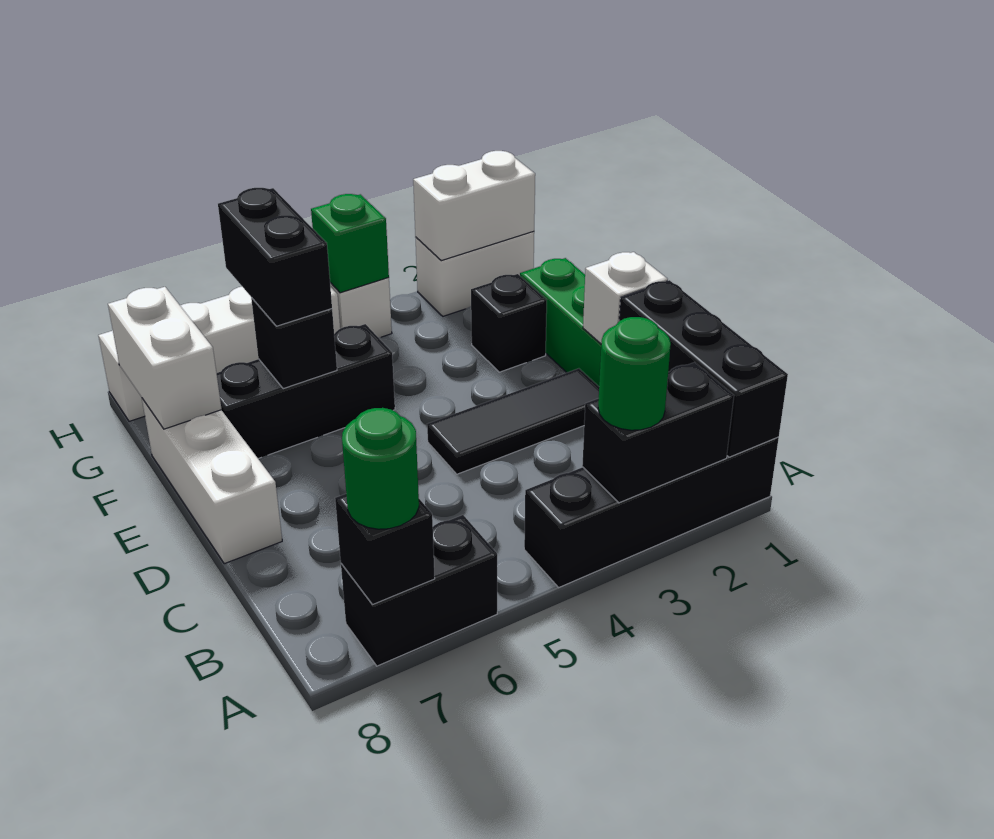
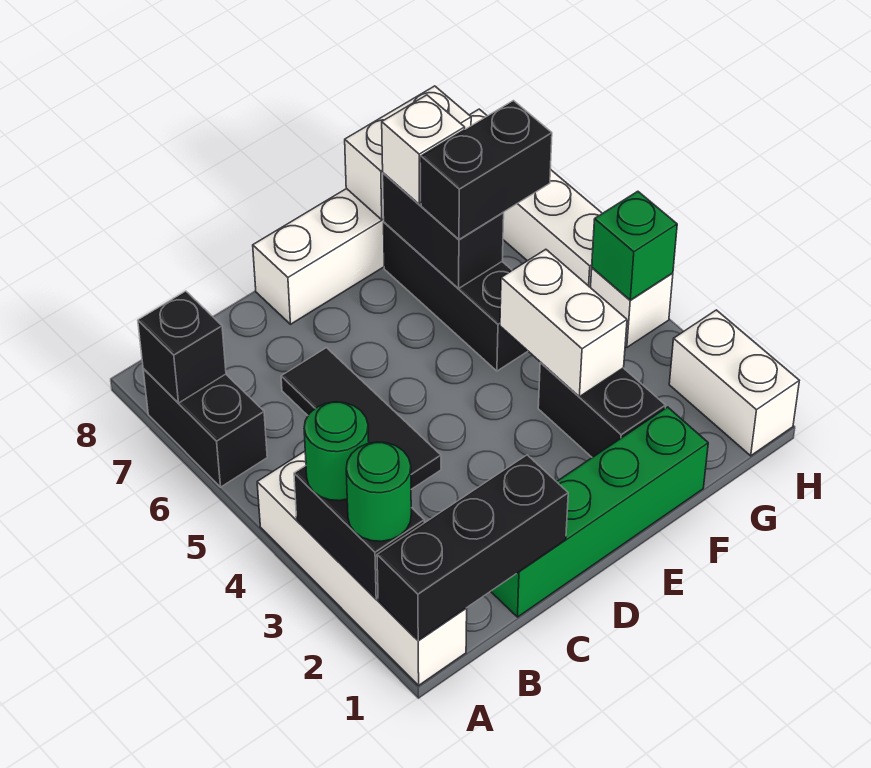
black 1x4 brick [524,437,779,587] -> white 1x4 brick [257,451,467,685]
green 1x1 round brick [342,408,419,529] -> green 1x1 round brick moved to [346,442,411,541]
white 1x1 brick [583,252,668,344] -> white 1x1 brick moved to [382,95,465,205]
black 1x3 tile [427,368,599,474] -> black 1x3 tile moved to [281,348,441,489]
black 1x1 brick [471,274,547,372] -> black 1x2 brick [538,363,666,457]
black 1x1 brick [251,297,337,389] -> black 1x2 brick [383,173,504,288]
white 1x2 brick [413,151,535,261] -> white 1x2 brick moved to [500,249,627,397]

